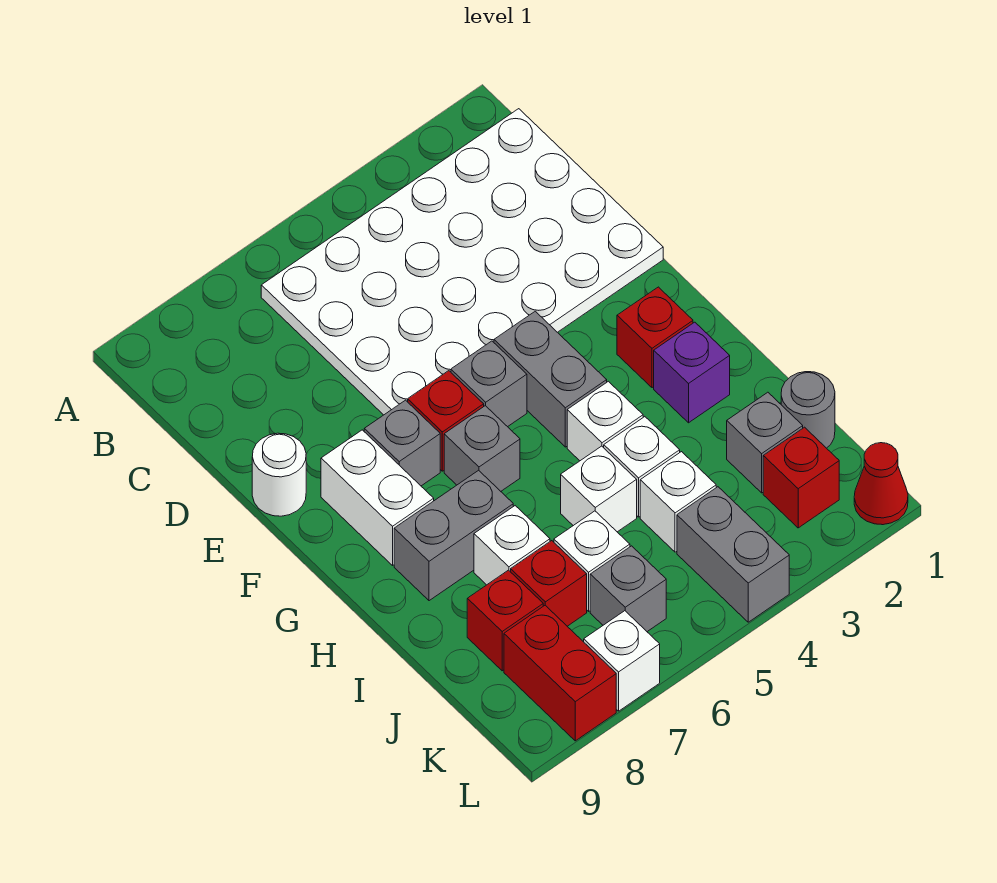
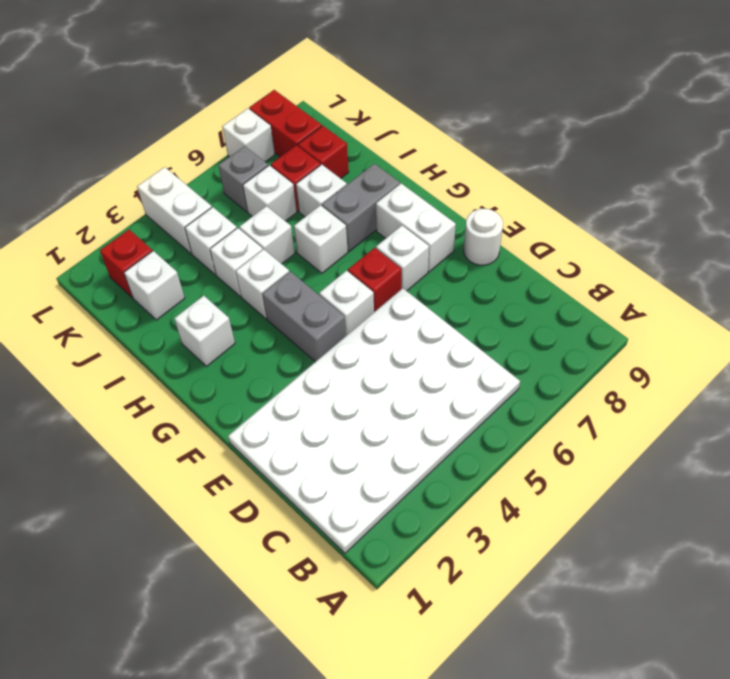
grey 1x1 brick [451,341,527,427] -> white 1x1 brick [319,271,374,336]
grey 1x1 brick [364,400,440,486] -> white 1x1 brick [376,226,429,291]
red 1x1 brick [617,287,693,388] -> none
grey 1x1 brick [444,406,520,491] -> none
purple 1x1 brick [654,322,730,423] -> white 1x1 brick [174,296,235,366]
none -> white 1x1 brick [294,205,348,273]
grey 1x1 round brick [781,372,835,448] -> none
grey 1x1 brick [727,392,803,493] -> white 1x1 brick [124,251,185,320]
grey 1x2 brick [677,487,789,622] -> white 1x2 brick [137,167,212,254]
red 1x1 cone [854,443,908,525] -> none

